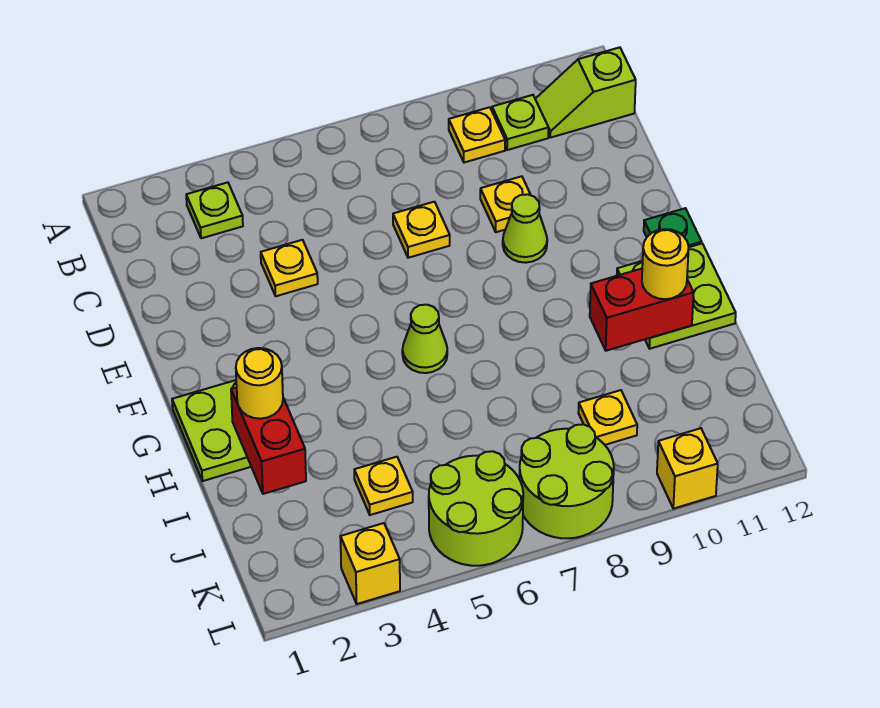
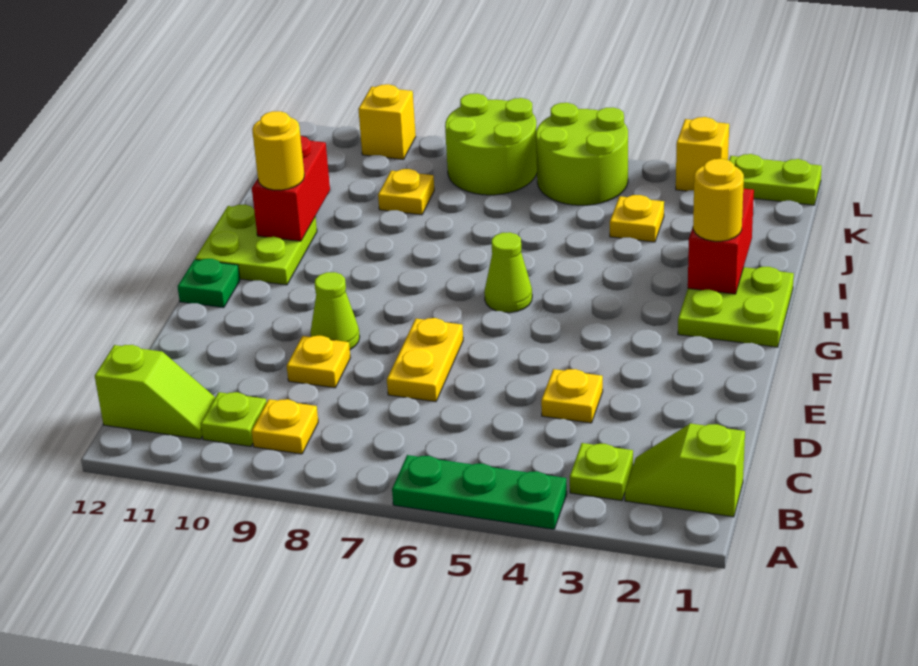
none -> green 1x3 plate [392,455,567,529]
none -> lime 1x2 slope [625,423,745,517]
yellow 1x1 plate [393,202,450,258] -> yellow 1x2 plate [387,318,463,402]
red 1x2 brick [590,269,694,351] -> red 1x2 brick turned to [252,136,330,241]
none -> lime 1x2 plate [729,154,822,205]

